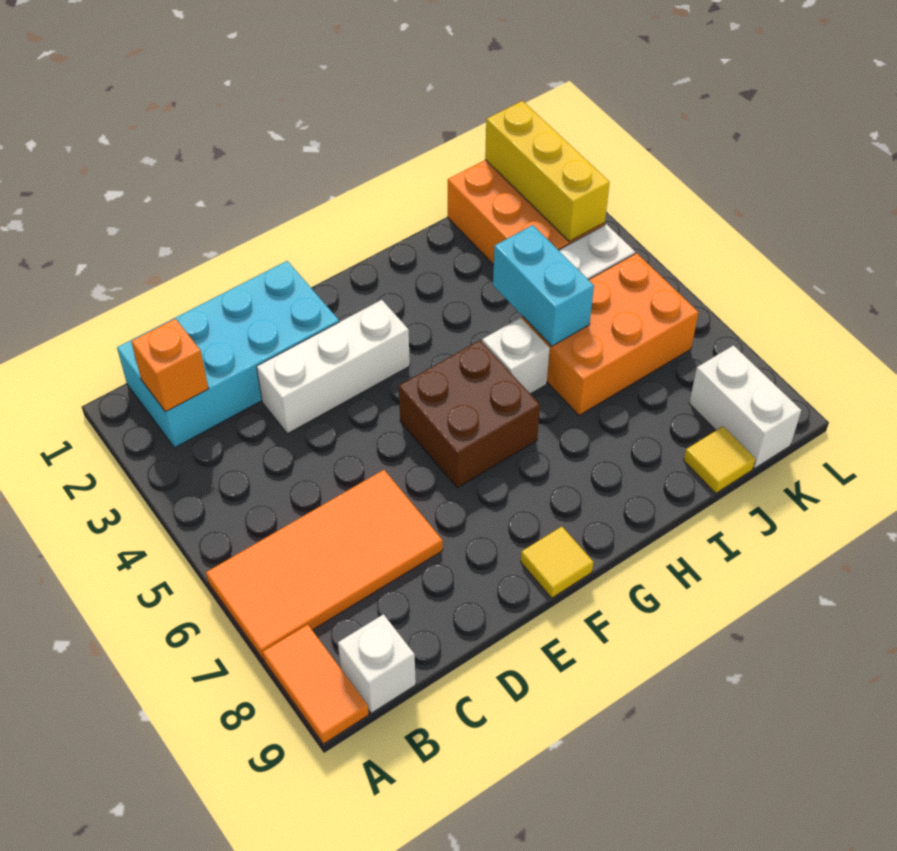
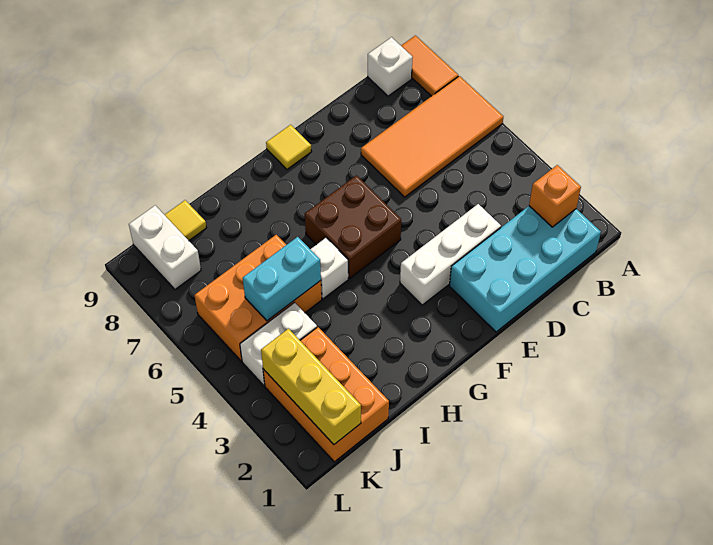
cyan 1x2 brick [493,225,594,346] -> cyan 1x2 brick turned to [243,237,321,321]

